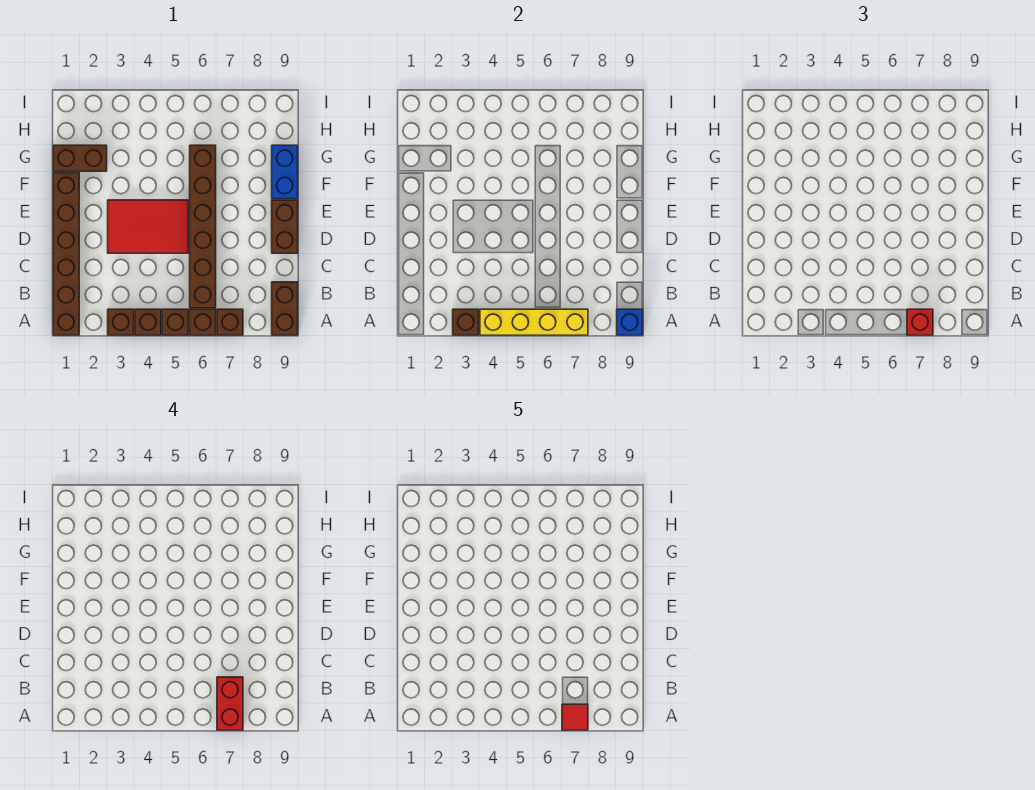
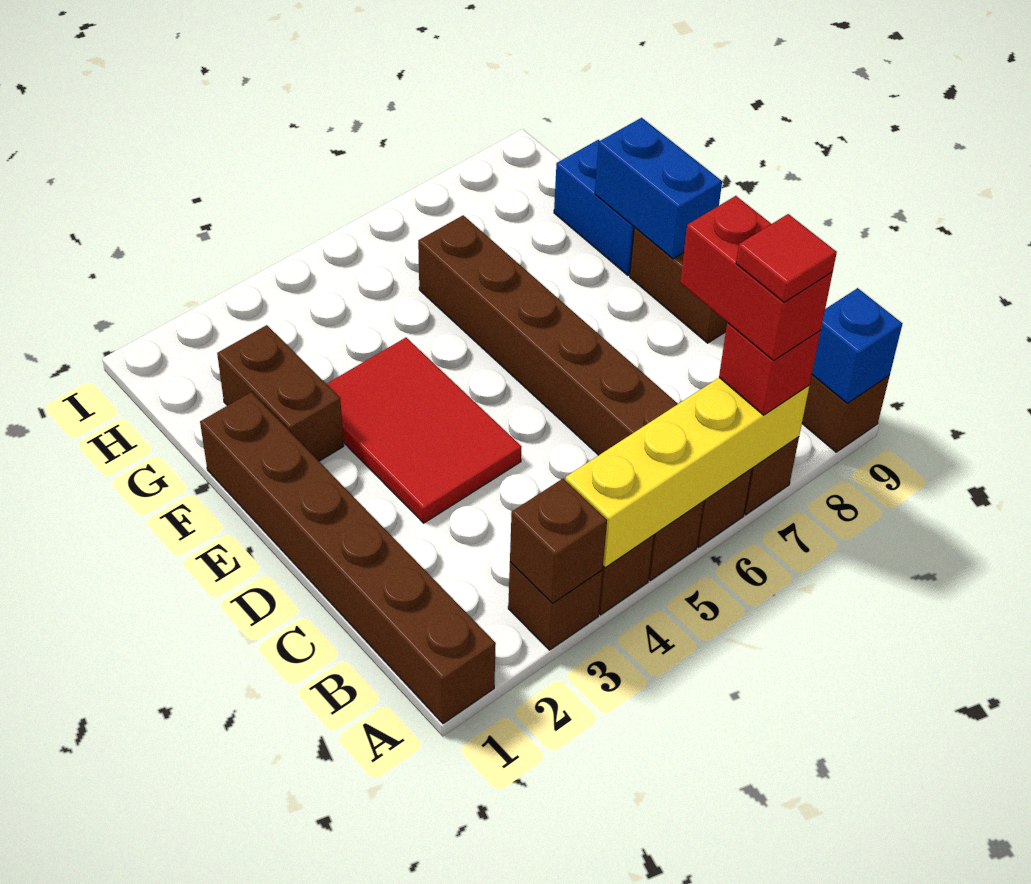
red 2x3 tile [108,200,188,253] -> red 2x3 tile turned to [327,338,522,523]
none -> blue 1x2 brick [595,118,722,259]
brown 1x2 brick [53,145,107,171] -> brown 1x2 brick turned to [217,325,344,461]

